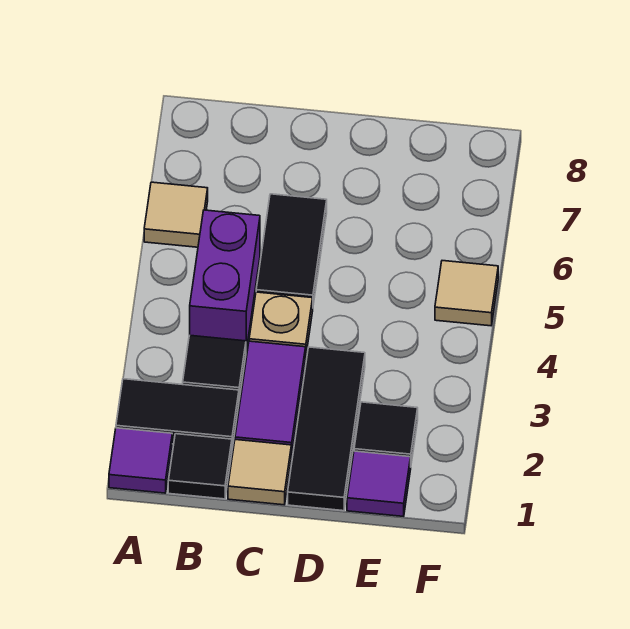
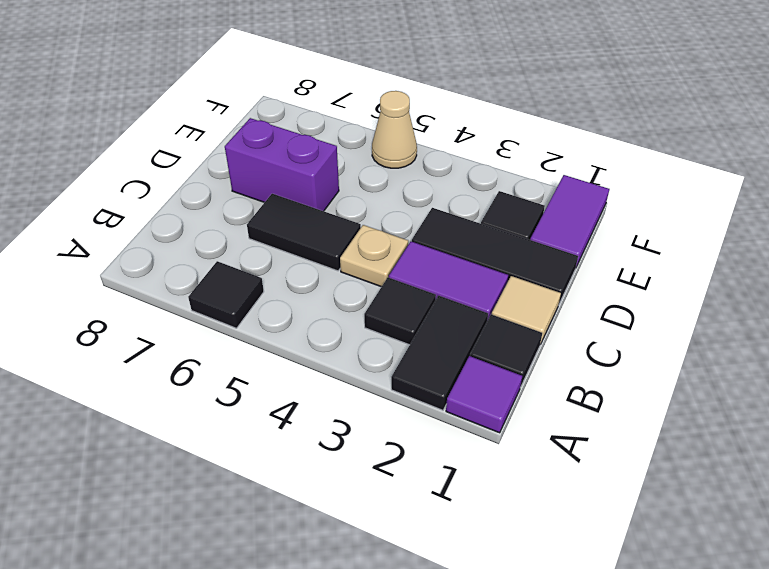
tan 1x1 tile [144,182,208,247] -> black 1x1 tile [188,261,264,328]
purple 1x2 brick [190,210,260,350] -> purple 1x2 brick moved to [225,118,339,211]
purple 1x1 tile [347,451,411,516] -> purple 1x2 tile [530,175,609,267]
tan 1x1 tile [435,261,498,326] -> tan 1x1 cone [372,91,417,168]

